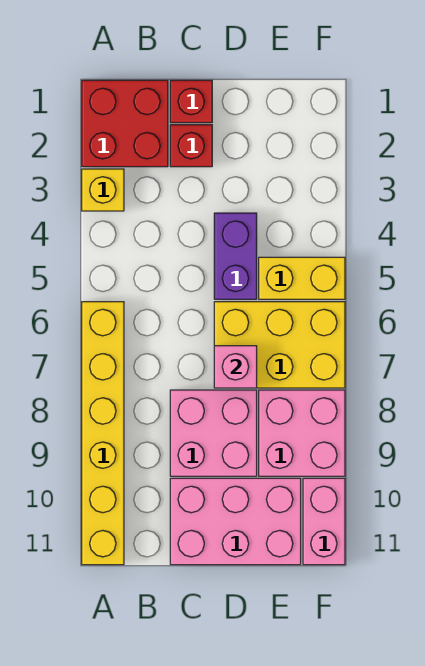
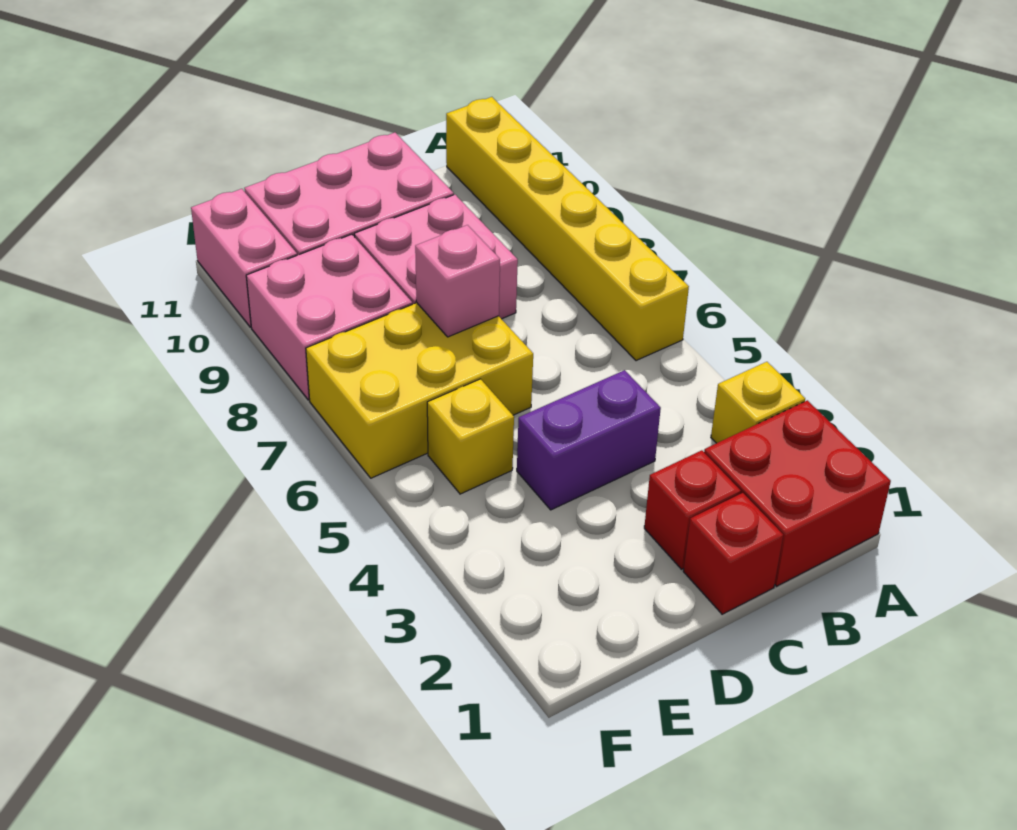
purple 1x2 brick [214,213,257,299] -> purple 1x2 brick turned to [517,370,661,510]
yellow 1x2 brick [259,257,345,299] -> yellow 1x1 brick [427,379,514,494]

